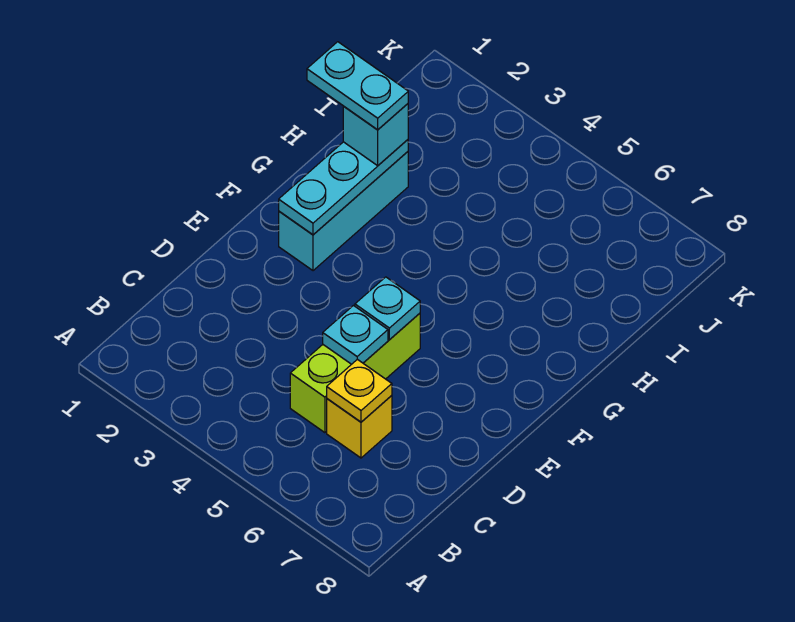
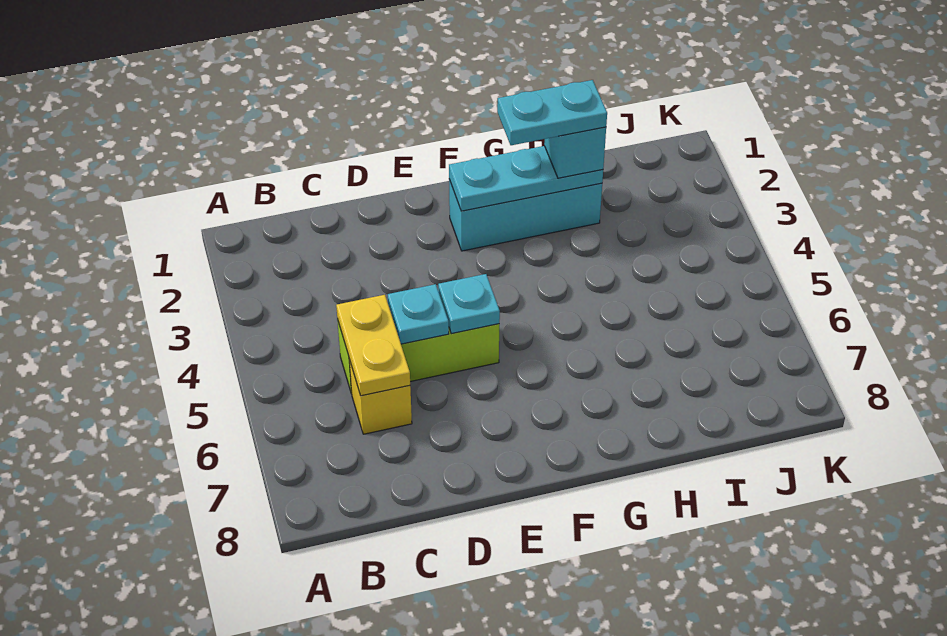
yellow 1x1 plate [327,359,392,422] -> yellow 1x2 plate [336,295,410,396]
cyan 1x2 plate [307,42,408,130] -> cyan 1x2 plate turned to [497,80,607,145]

